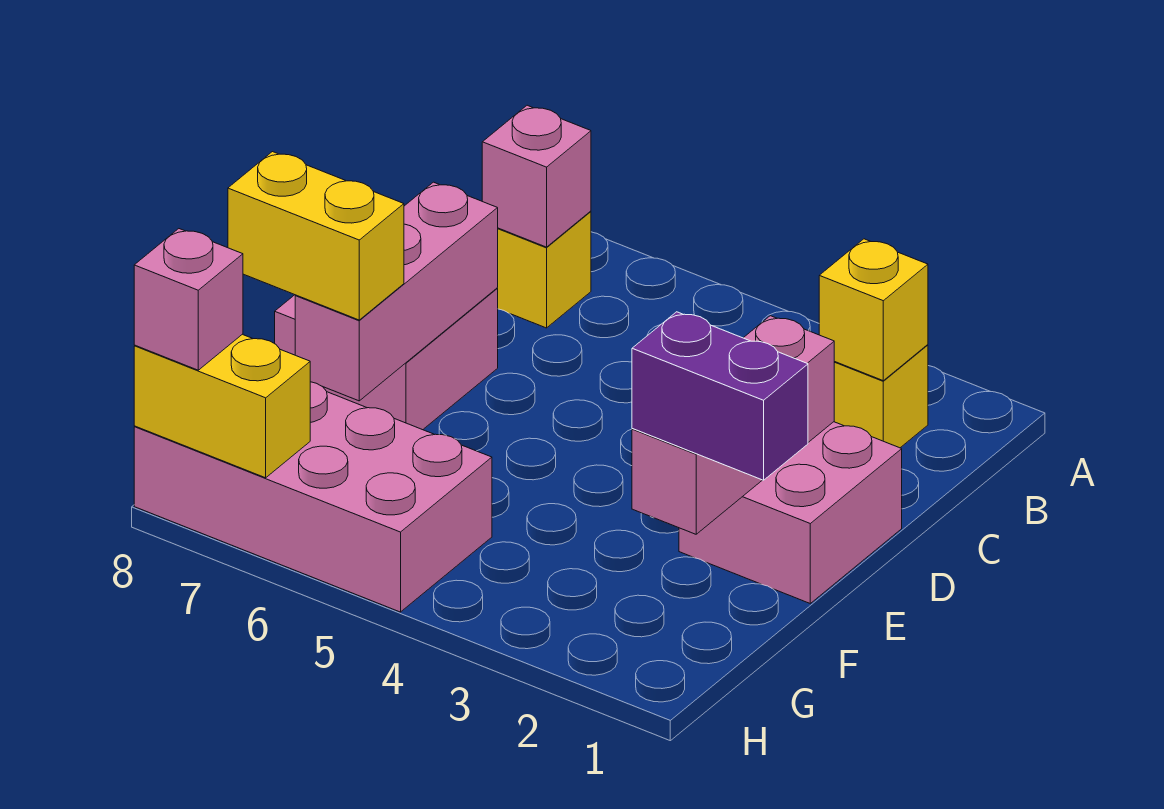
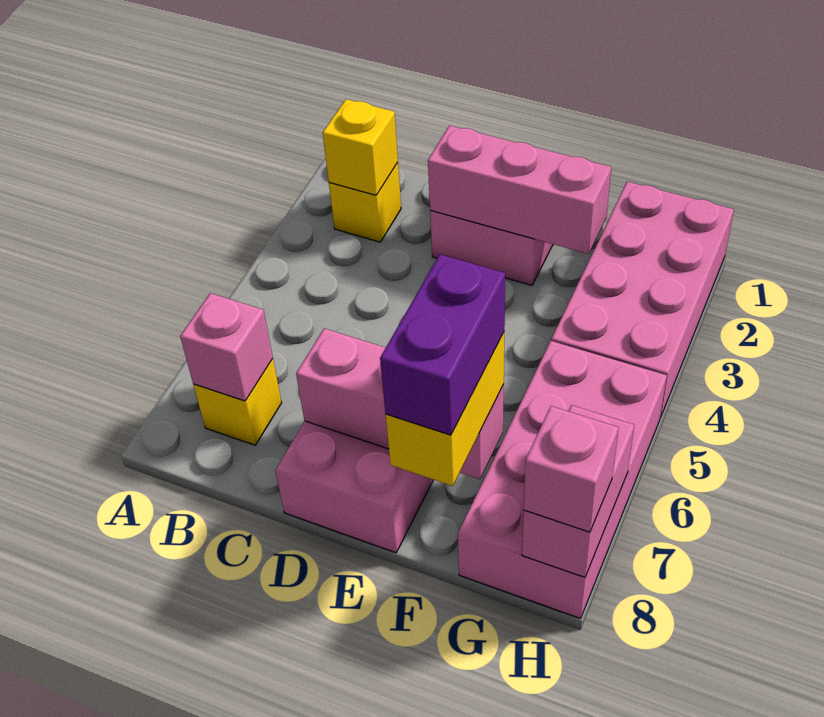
purple 1x2 brick [632,312,808,480] -> purple 1x2 brick moved to [380,254,505,435]
none -> pink 2x4 brick [551,182,734,418]
yellow 1x2 brick [134,334,310,478] -> pink 1x2 brick [522,405,634,577]

